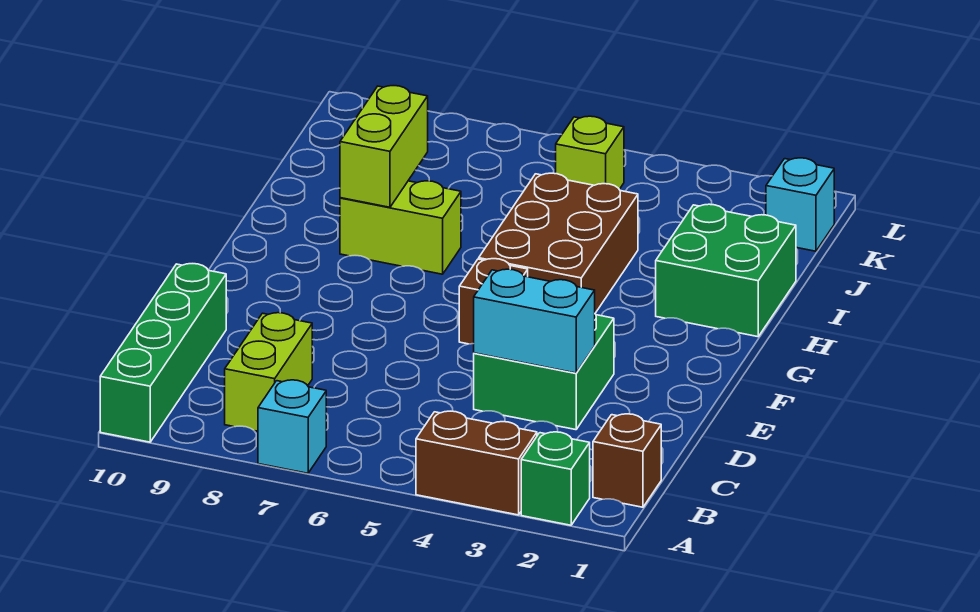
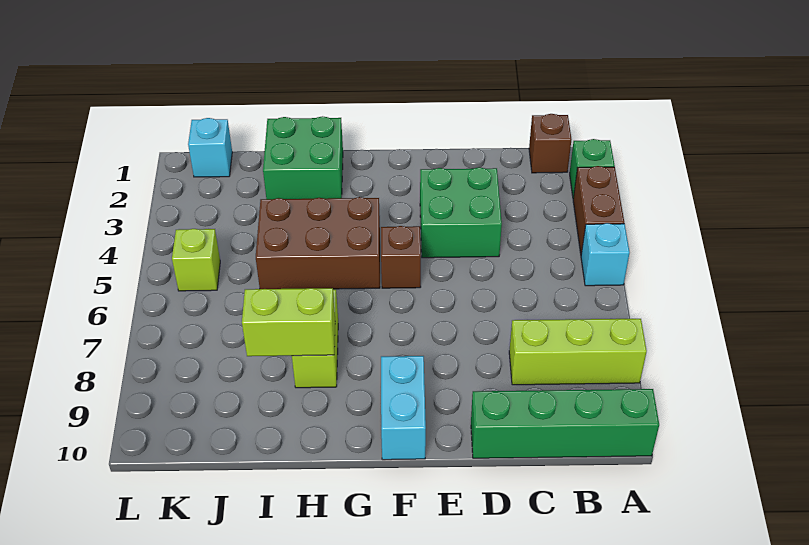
cyan 1x1 brick [258,380,326,473] -> cyan 1x1 brick moved to [581,223,630,286]
lime 1x2 brick [225,313,312,431] -> lime 1x3 brick [509,319,647,385]
cyan 1x2 brick [474,269,595,373] -> cyan 1x2 brick moved to [381,356,426,460]

